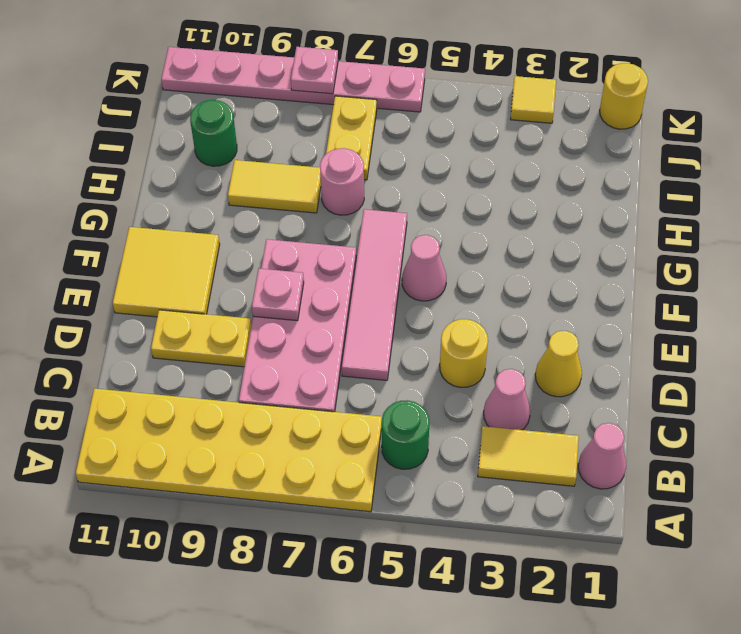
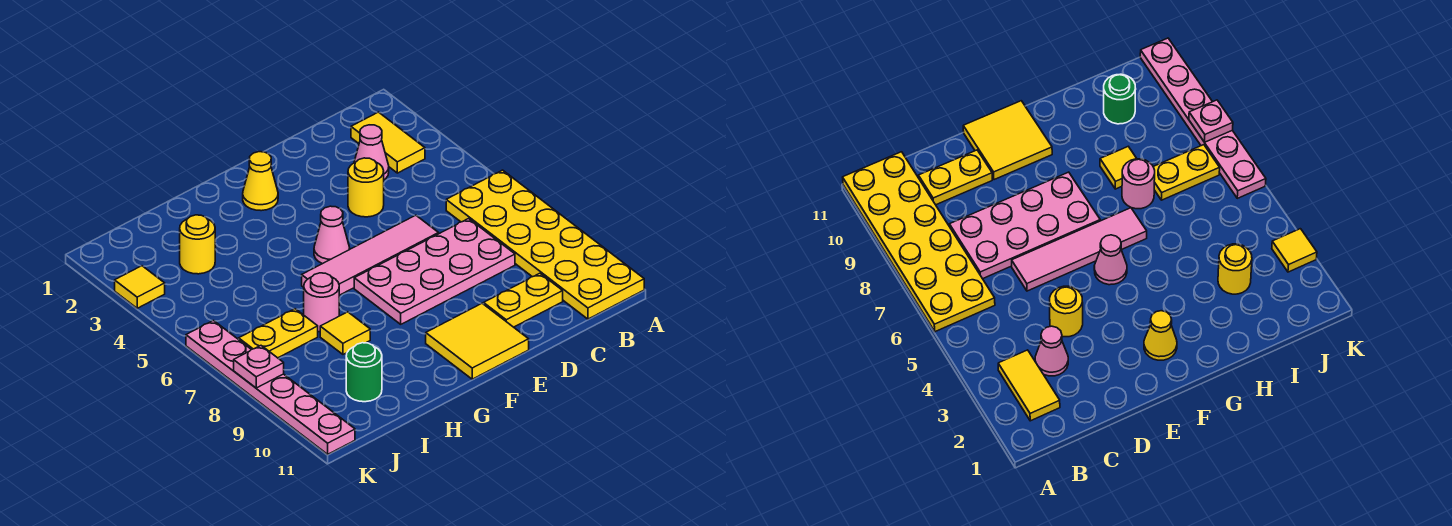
pink 1x1 cone [578,423,626,489] -> none
green 1x1 round brick [382,400,429,469] -> none
yellow 1x1 cone [535,331,582,397] -> yellow 1x1 cone moved to [243,152,278,211]
yellow 1x2 plate [151,310,251,367] -> yellow 1x2 plate turned to [484,273,563,327]
pink 1x1 plate [252,269,304,321] -> none
yellow 1x2 tile [228,160,321,213] -> yellow 1x1 tile [320,312,370,354]
yellow 1x1 round brick [600,63,648,129] -> yellow 1x1 round brick moved to [180,215,215,274]

